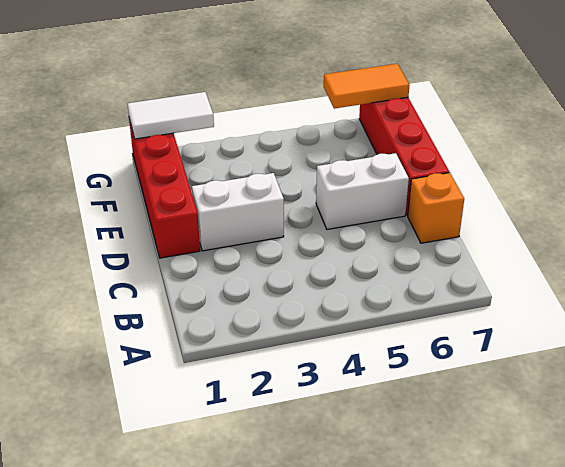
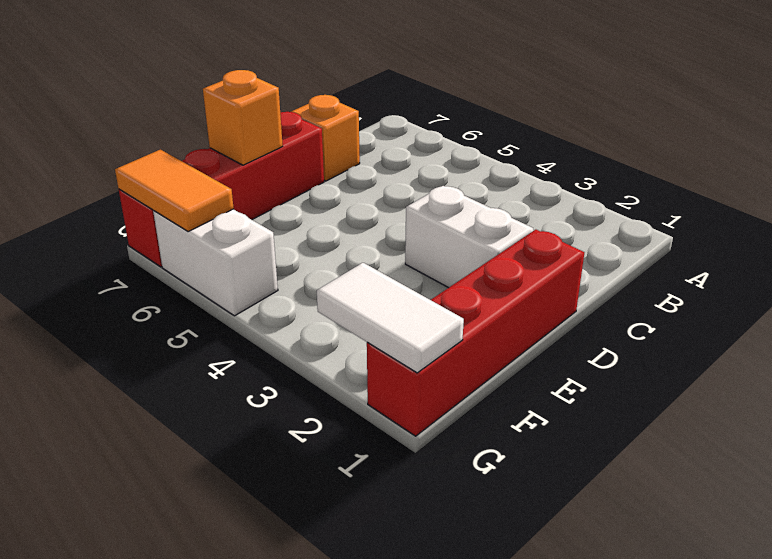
white 1x2 brick [316,153,409,229] -> white 1x2 brick moved to [153,209,278,316]
none -> orange 1x1 brick [203,70,283,165]

